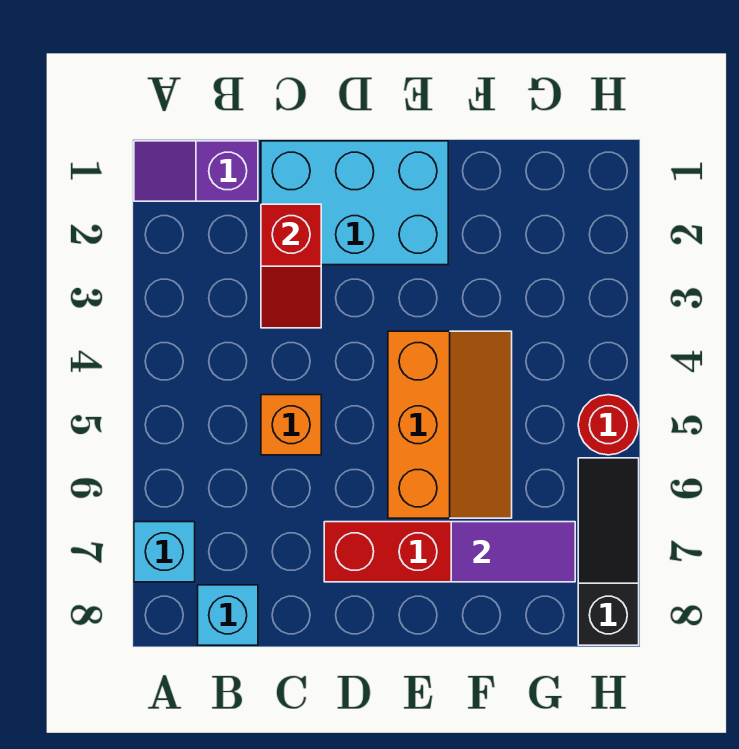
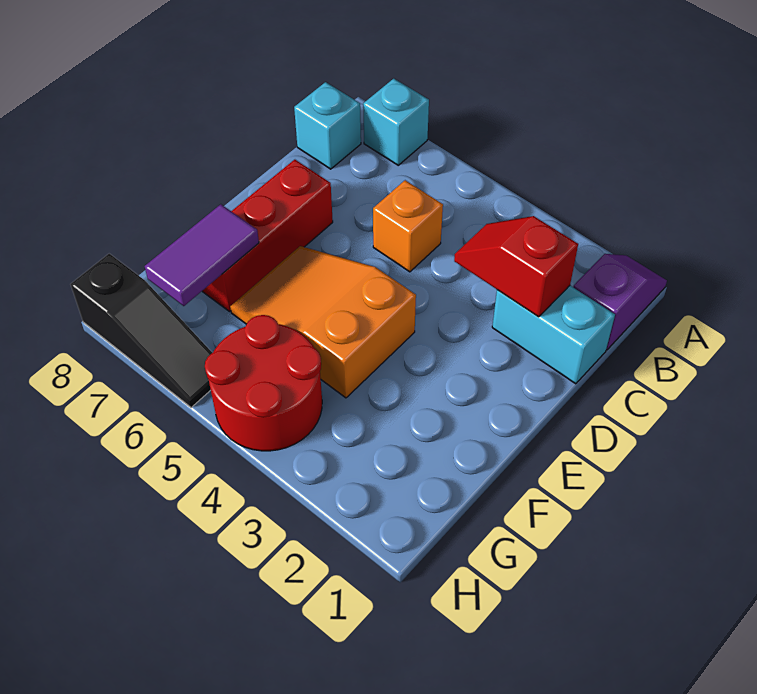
cyan 2x3 brick [261,141,448,265] -> cyan 1x2 brick [492,286,615,384]
orange 2x3 slope [388,331,512,518] -> orange 2x3 slope turned to [230,246,416,398]
red 1x1 round brick [578,395,639,455] -> red 2x2 round brick [205,315,322,451]

